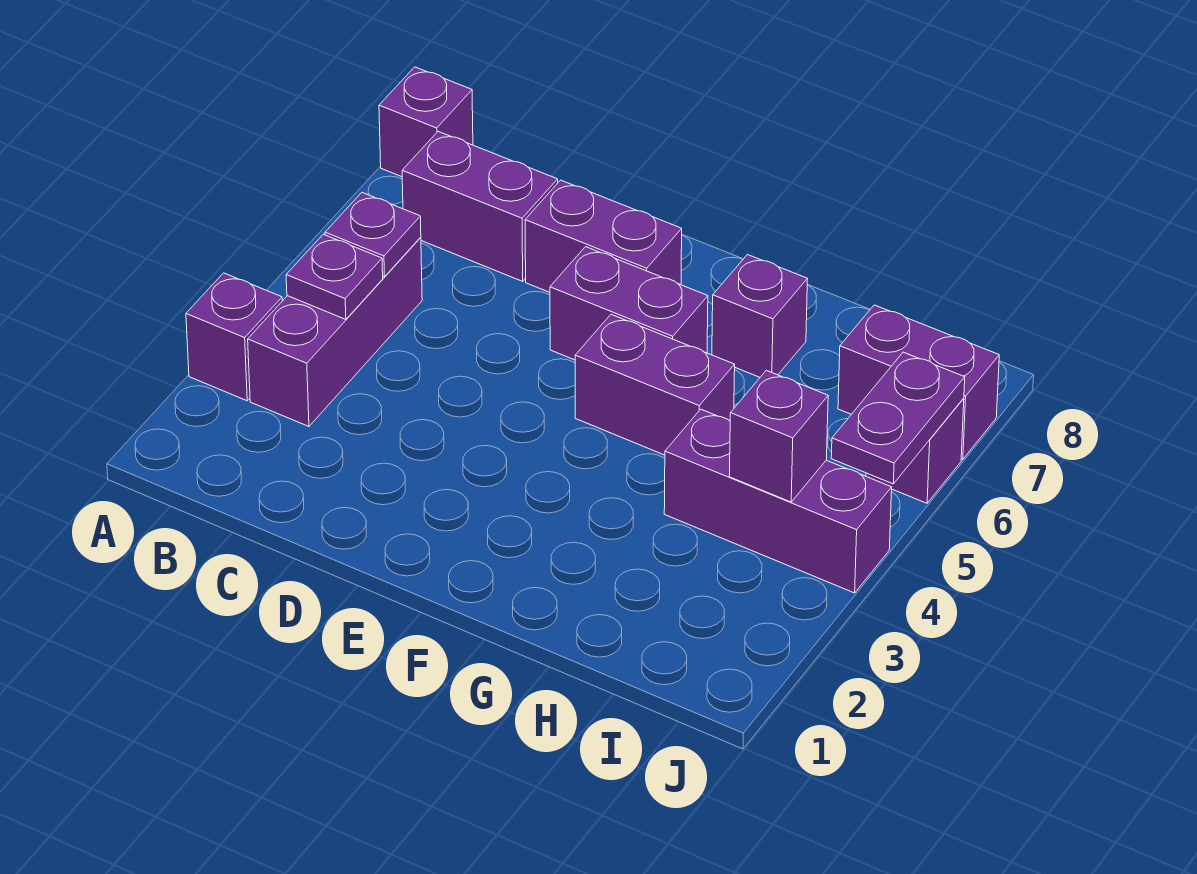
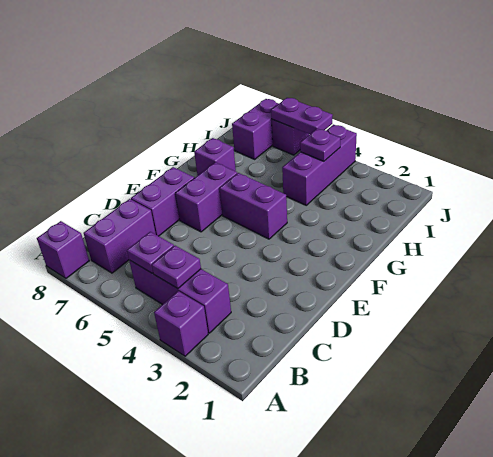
purple 1x2 brick [575,314,735,455] -> purple 1x2 brick turned to [219,173,287,239]
purple 1x1 brick [729,370,828,502] -> purple 1x1 plate [300,129,340,161]

